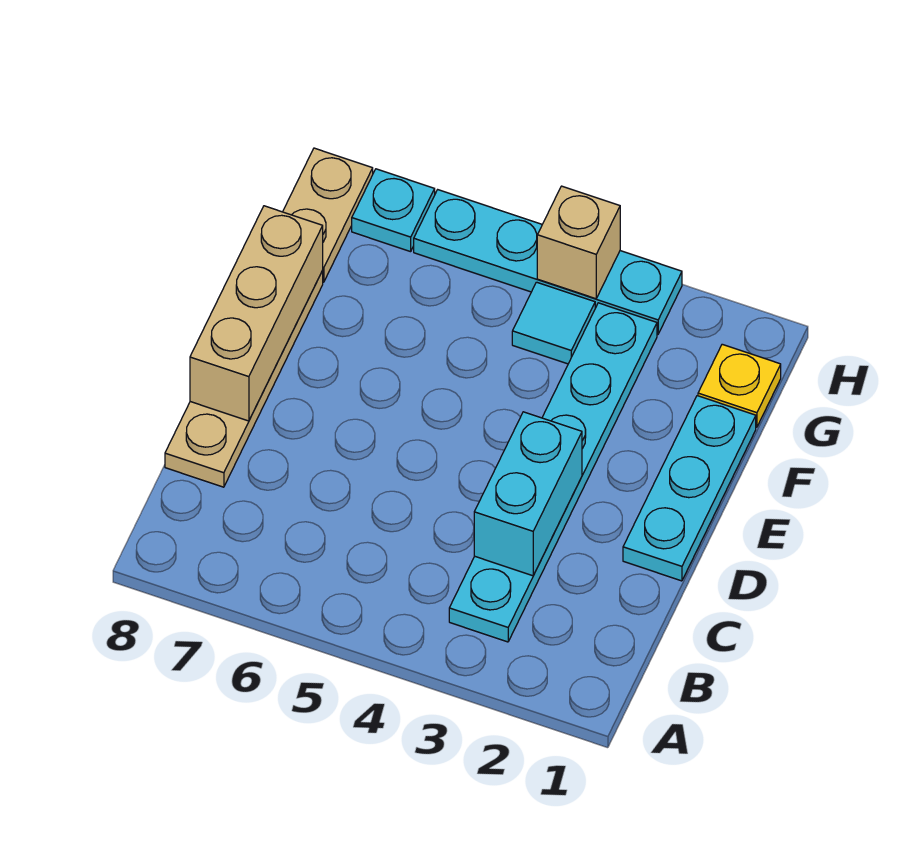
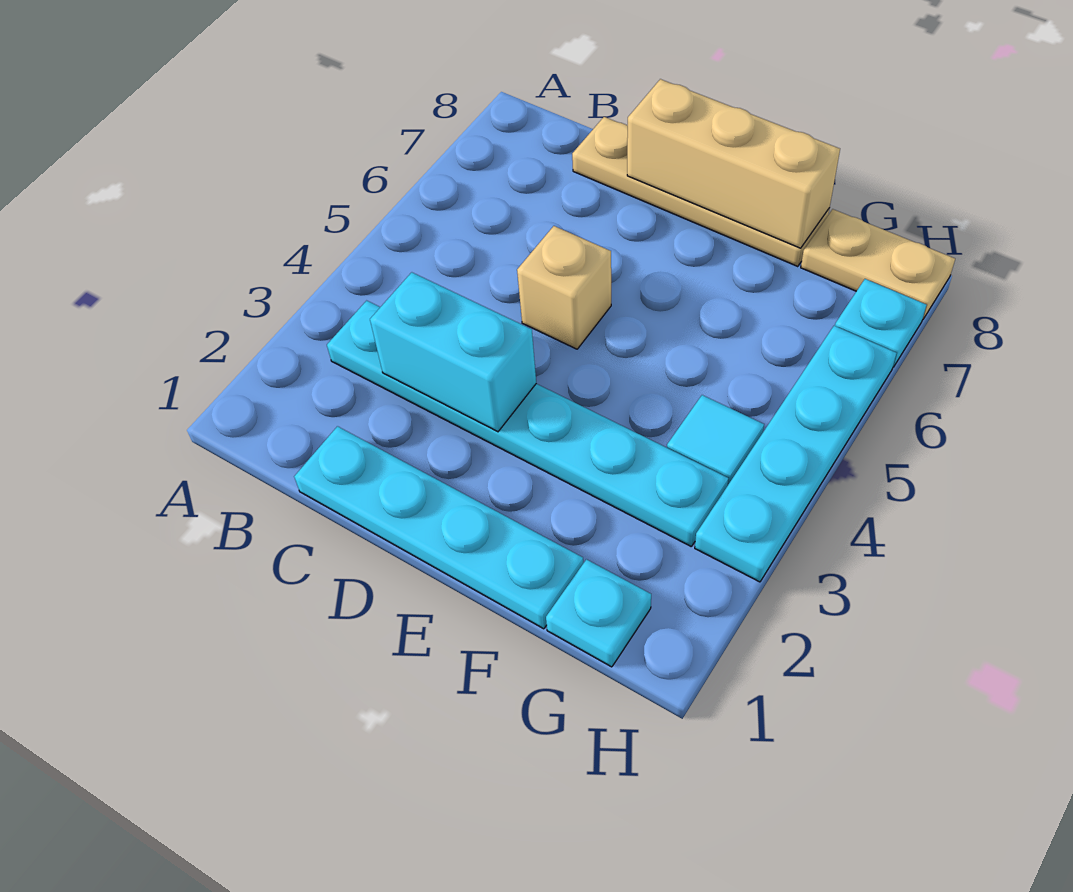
cyan 1x3 plate [623,396,756,581] -> cyan 1x4 plate [294,426,583,629]
yellow 1x1 plate [698,344,781,427] -> cyan 1x1 plate [546,559,651,667]
tan 1x1 brick [537,186,620,299] -> tan 1x1 brick moved to [517,226,611,349]

